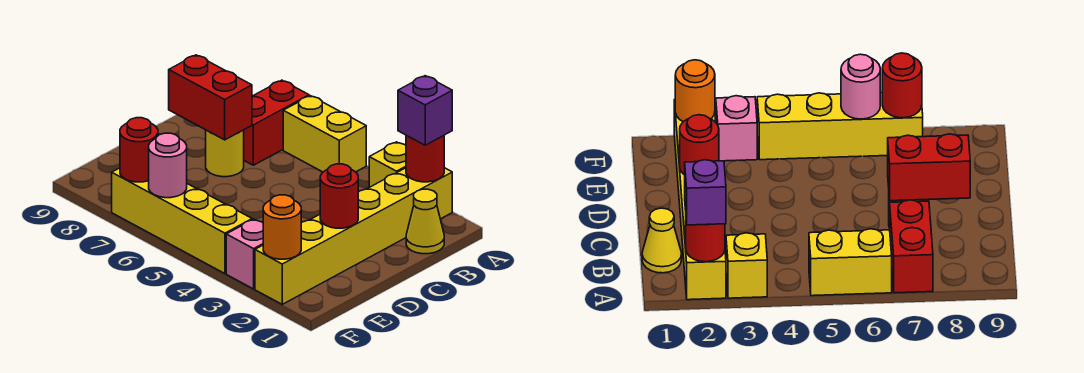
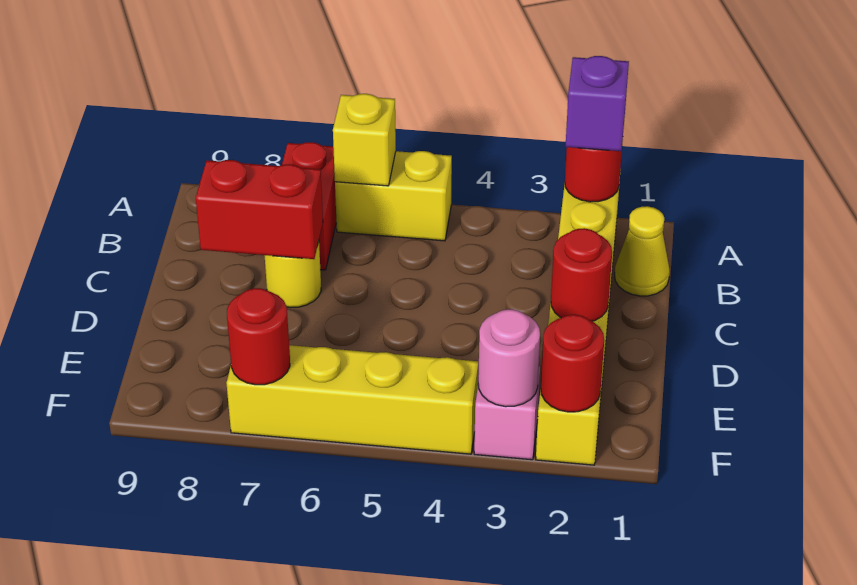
yellow 1x1 brick [369,142,406,187] -> yellow 1x1 brick moved to [333,94,396,186]
orange 1x1 round brick [263,195,301,259] -> red 1x1 round brick [541,315,604,412]
pink 1x1 round brick [149,133,187,198] -> pink 1x1 round brick moved to [478,309,540,407]

